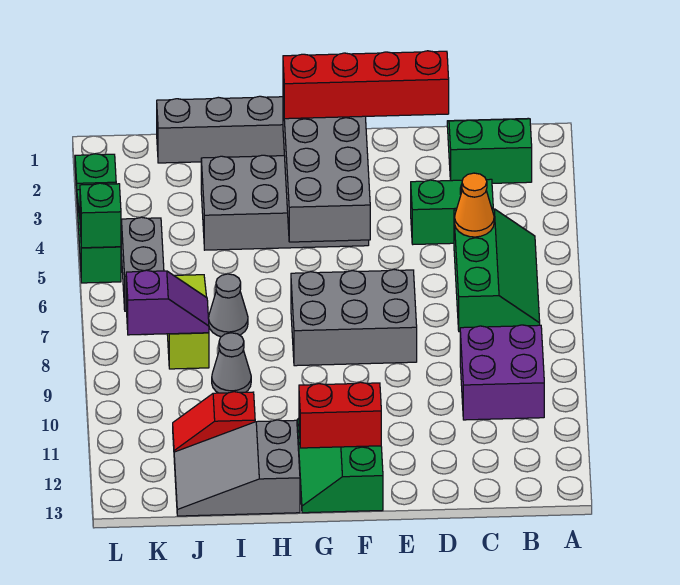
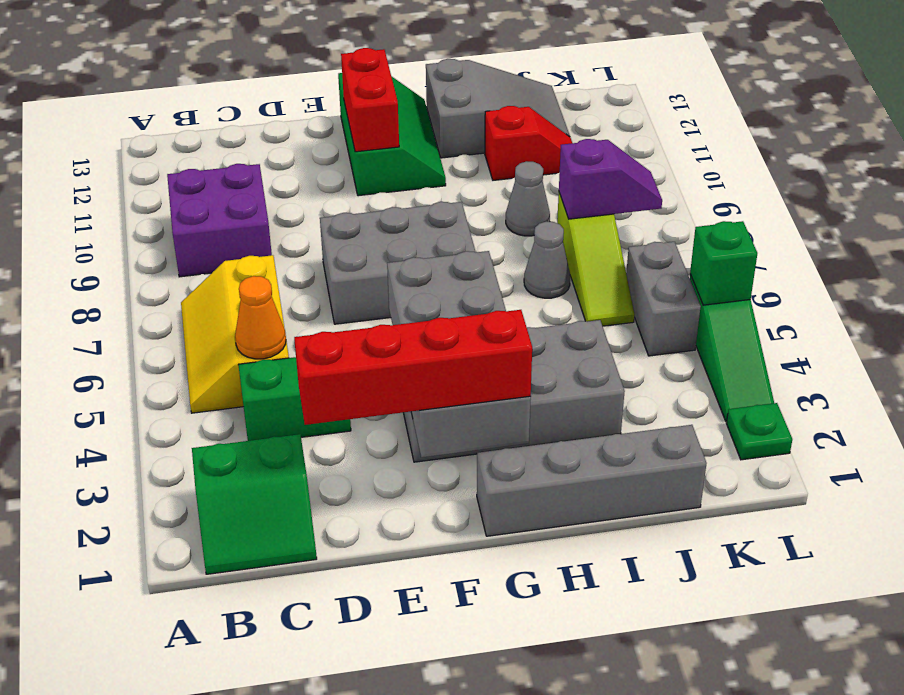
green 2x3 slope [454,209,540,332] -> yellow 2x3 slope [181,255,289,413]
red 1x2 brick [299,382,381,448] -> red 1x2 brick turned to [341,48,399,152]
purple 1x2 slope [126,270,209,335] -> purple 1x2 slope turned to [559,139,662,219]

